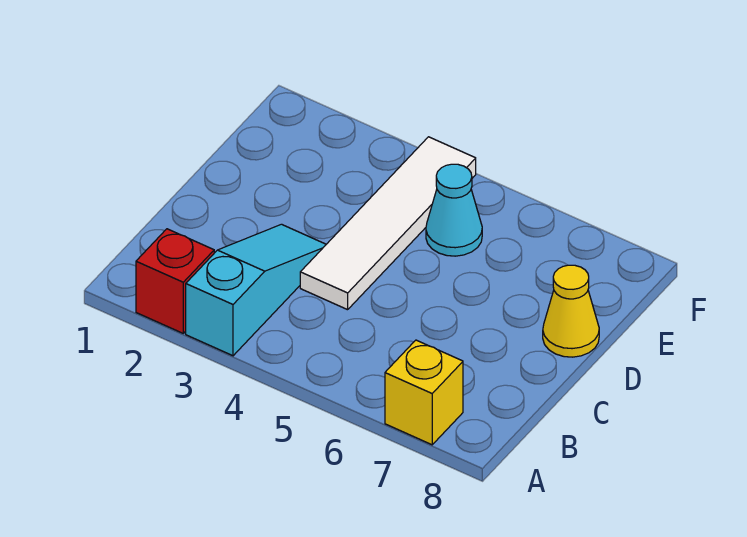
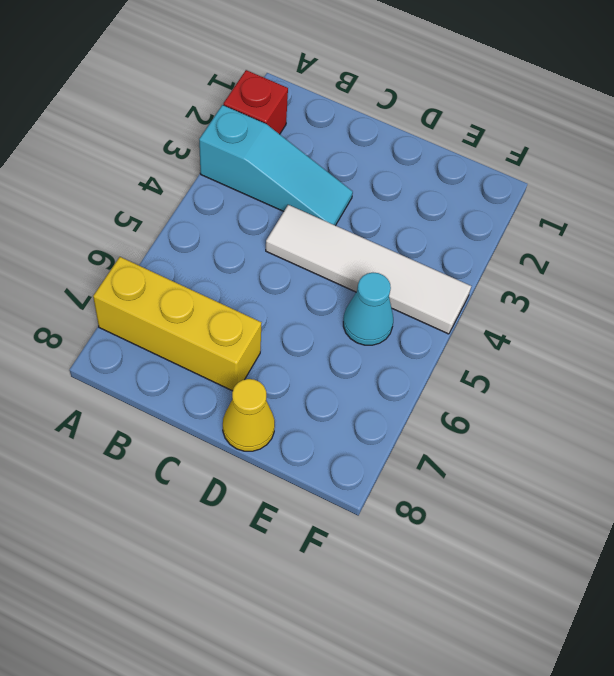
yellow 1x1 brick [385,340,463,445] -> yellow 1x3 brick [93,257,261,391]

